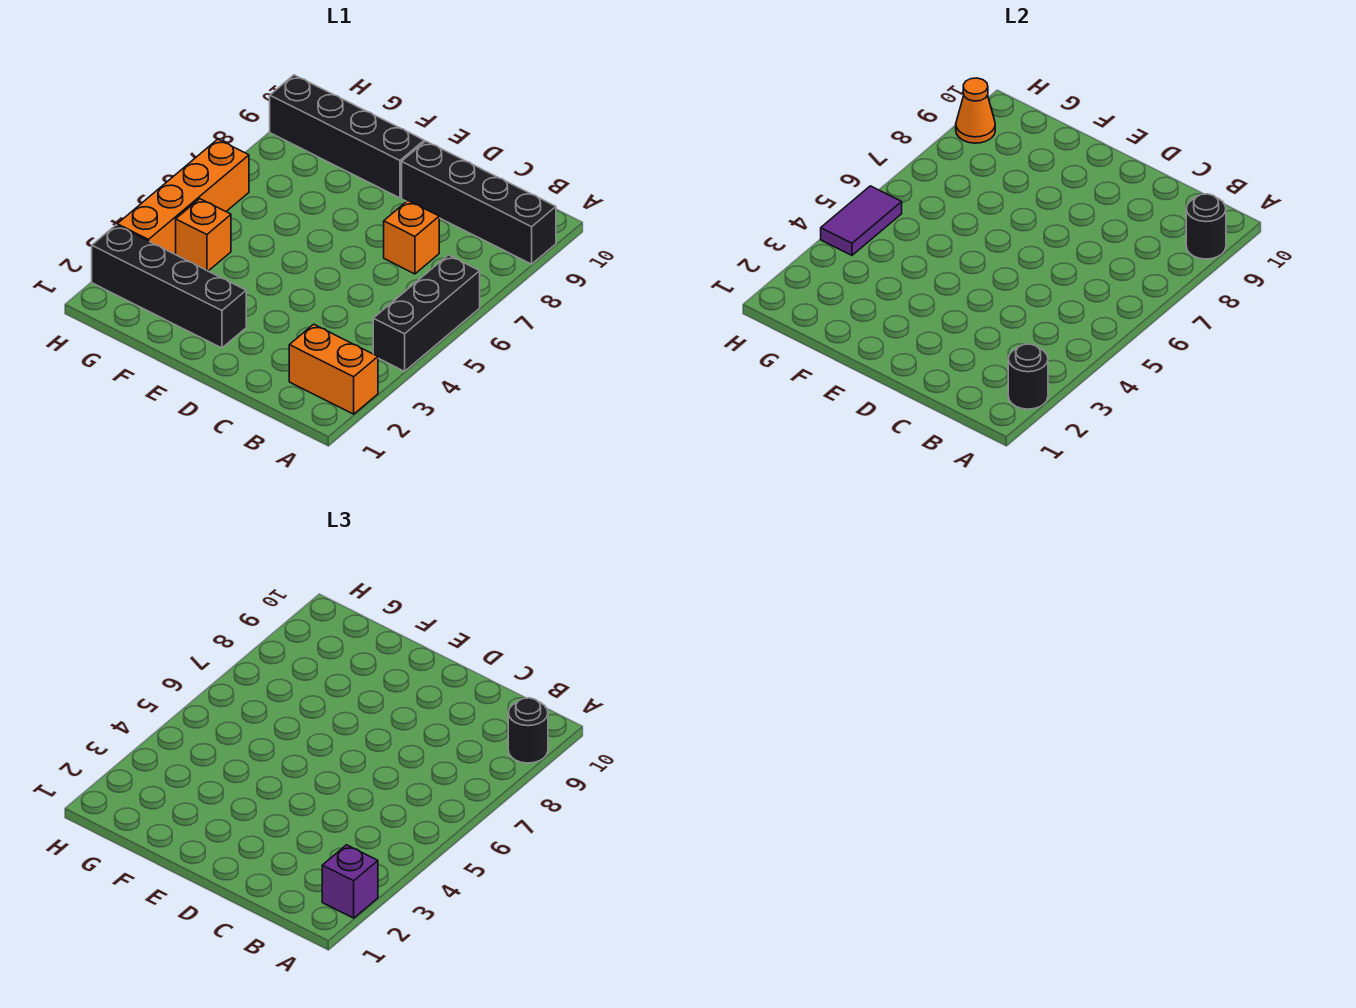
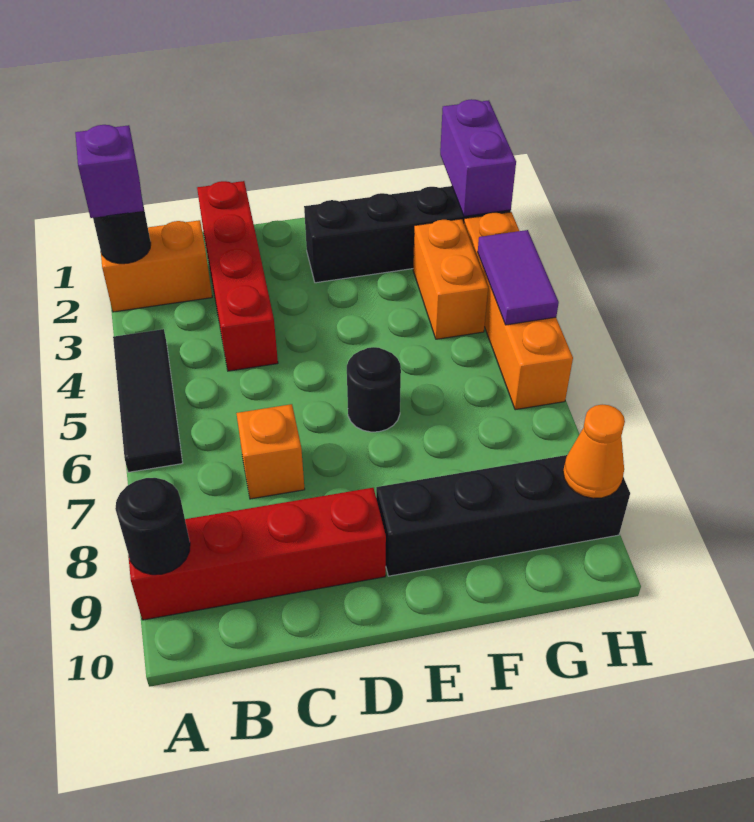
black 1x3 brick [373,255,480,371] -> black 1x3 tile [113,329,182,472]
black 1x4 brick [402,141,556,264] -> red 1x4 brick [128,488,386,620]
black 1x1 round brick [508,698,548,763] -> black 1x1 round brick moved to [347,347,401,432]
none -> red 1x4 brick [197,181,278,371]
orange 1x1 brick [175,199,231,271] -> orange 1x2 brick [413,219,488,339]
none -> purple 1x2 brick [440,99,516,216]

